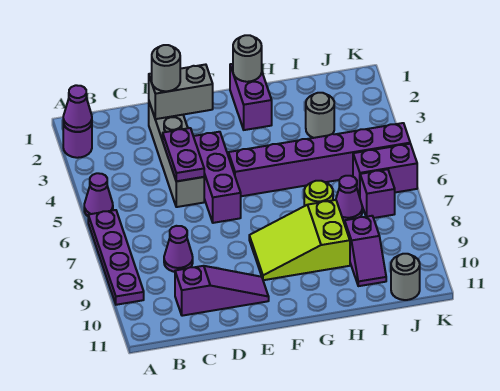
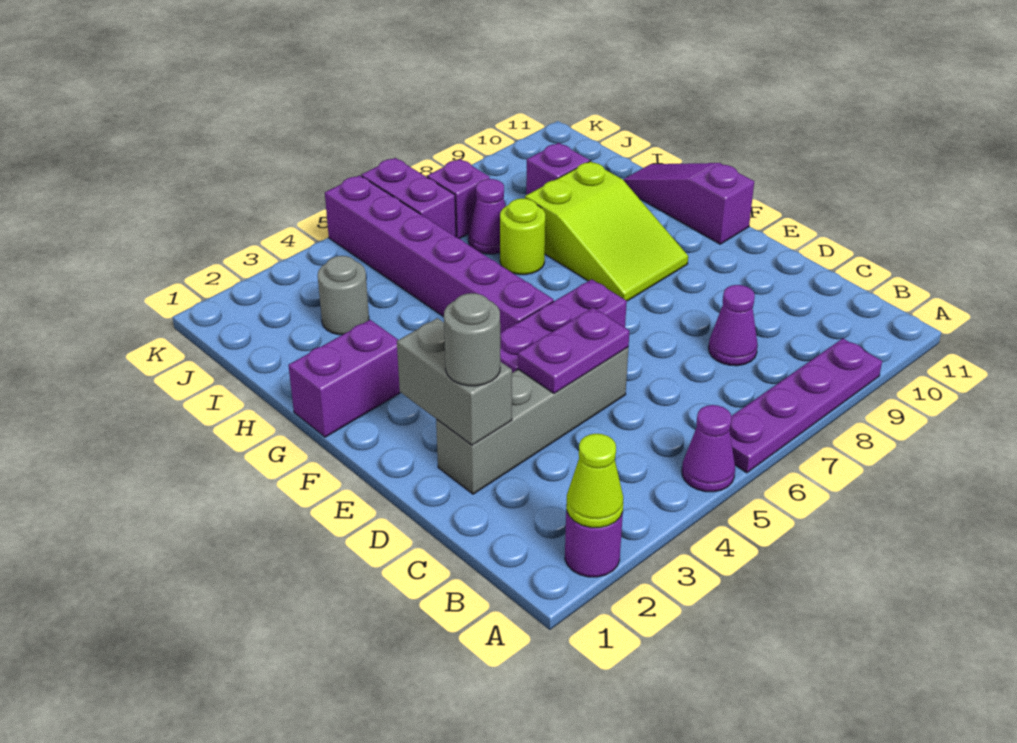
purple 1x1 cone [63,85,92,132] -> lime 1x1 cone [566,434,623,528]
purple 1x3 slope [175,266,269,316] -> purple 1x3 slope moved to [623,163,754,244]
grey 1x1 round brick [233,35,262,82] -> none
grey 1x1 round brick [391,254,420,300] -> none

